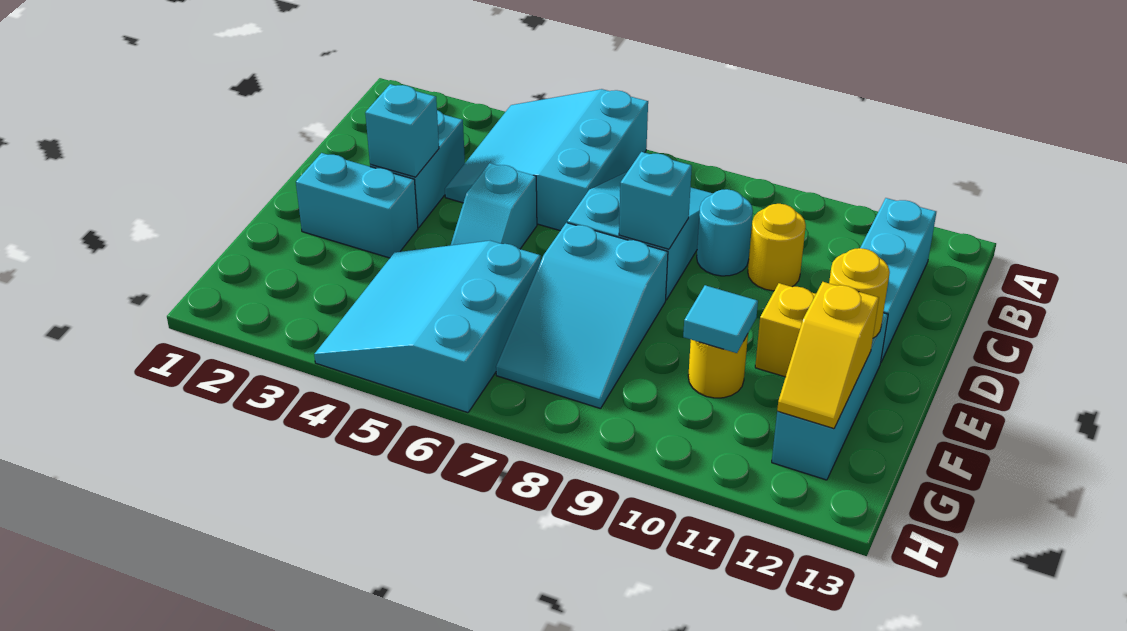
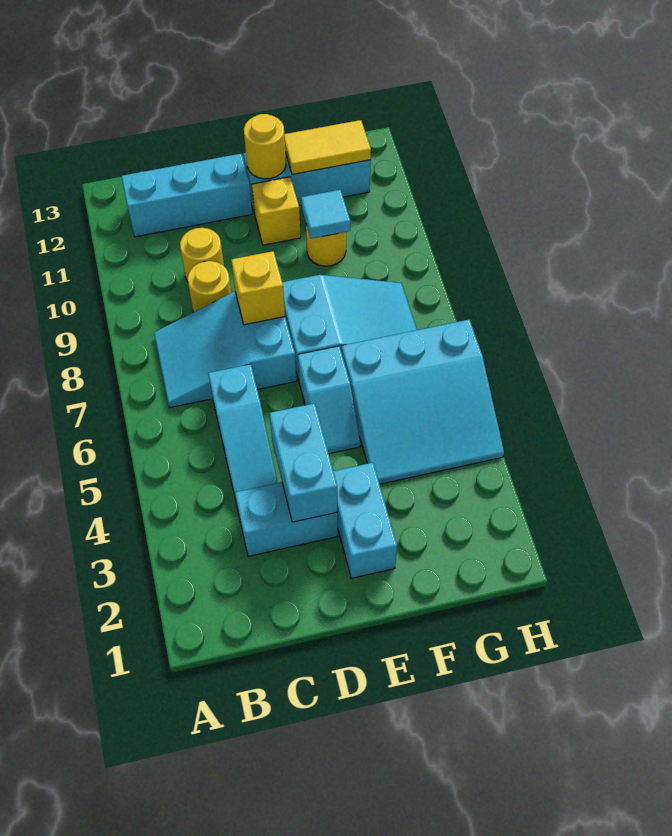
cyan 3x3 slope [445,89,648,231] -> cyan 1x3 slope [208,364,277,509]
cyan 1x1 round brick [697,189,753,276] -> yellow 1x1 round brick [188,261,231,312]
cyan 1x1 brick [365,84,439,177] -> cyan 1x2 brick [269,403,337,522]
cyan 1x2 slope [451,163,537,249] -> cyan 1x2 slope turned to [298,346,360,454]
cyan 1x1 brick [619,152,692,249] -> yellow 1x1 brick [231,251,285,325]
yellow 1x2 slope [777,282,879,429] -> yellow 1x2 tile [284,120,371,174]

